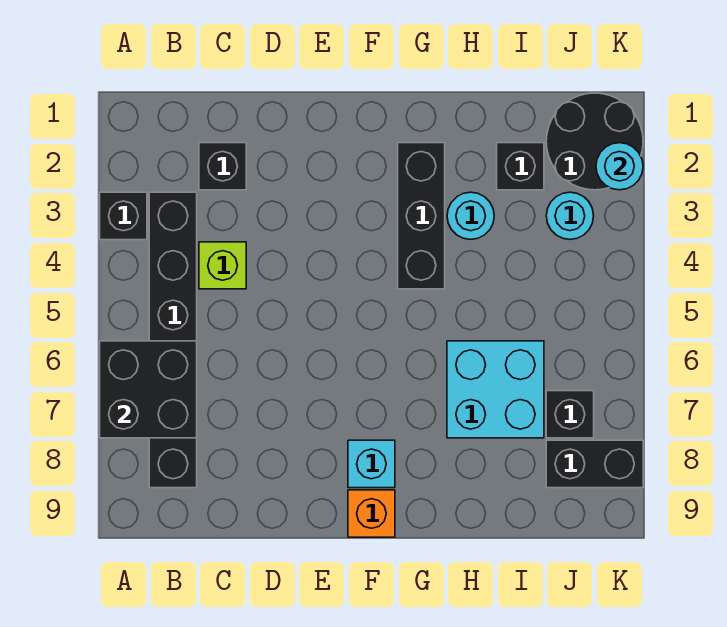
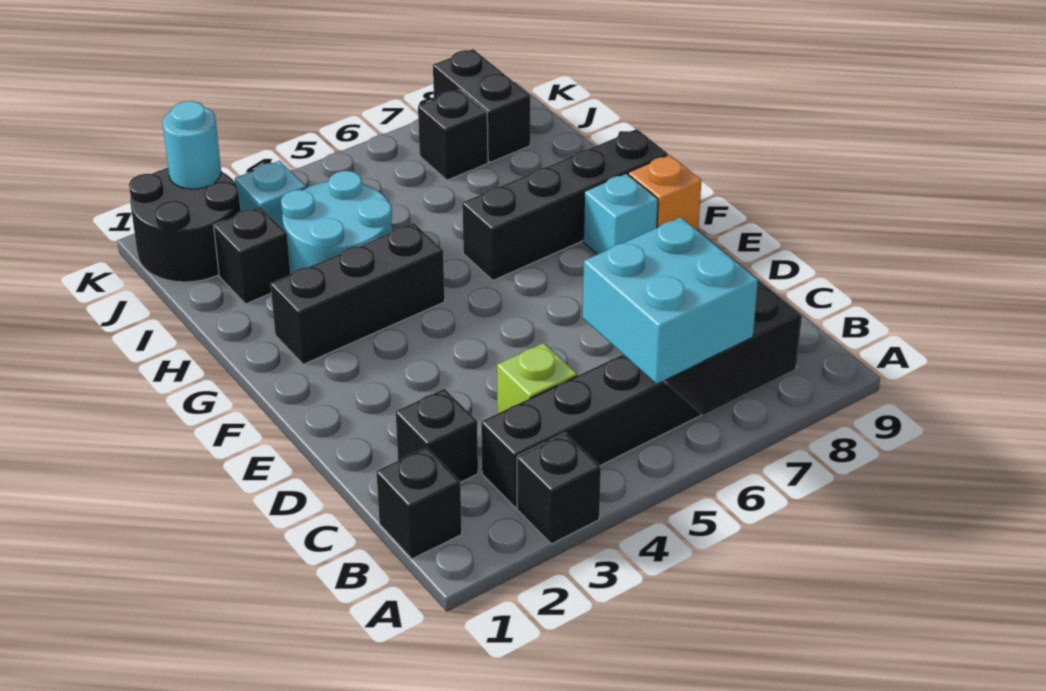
none -> black 1x1 brick [376,447,462,559]
none -> black 1x4 brick [462,129,668,280]
cyan 1x1 round brick [447,192,494,239] -> cyan 2x2 round brick [281,171,392,275]
cyan 2x2 brick [447,341,544,438] -> cyan 2x2 brick moved to [583,217,758,384]
cyan 1x1 round brick [546,192,594,239] -> cyan 1x1 brick [235,161,306,229]

